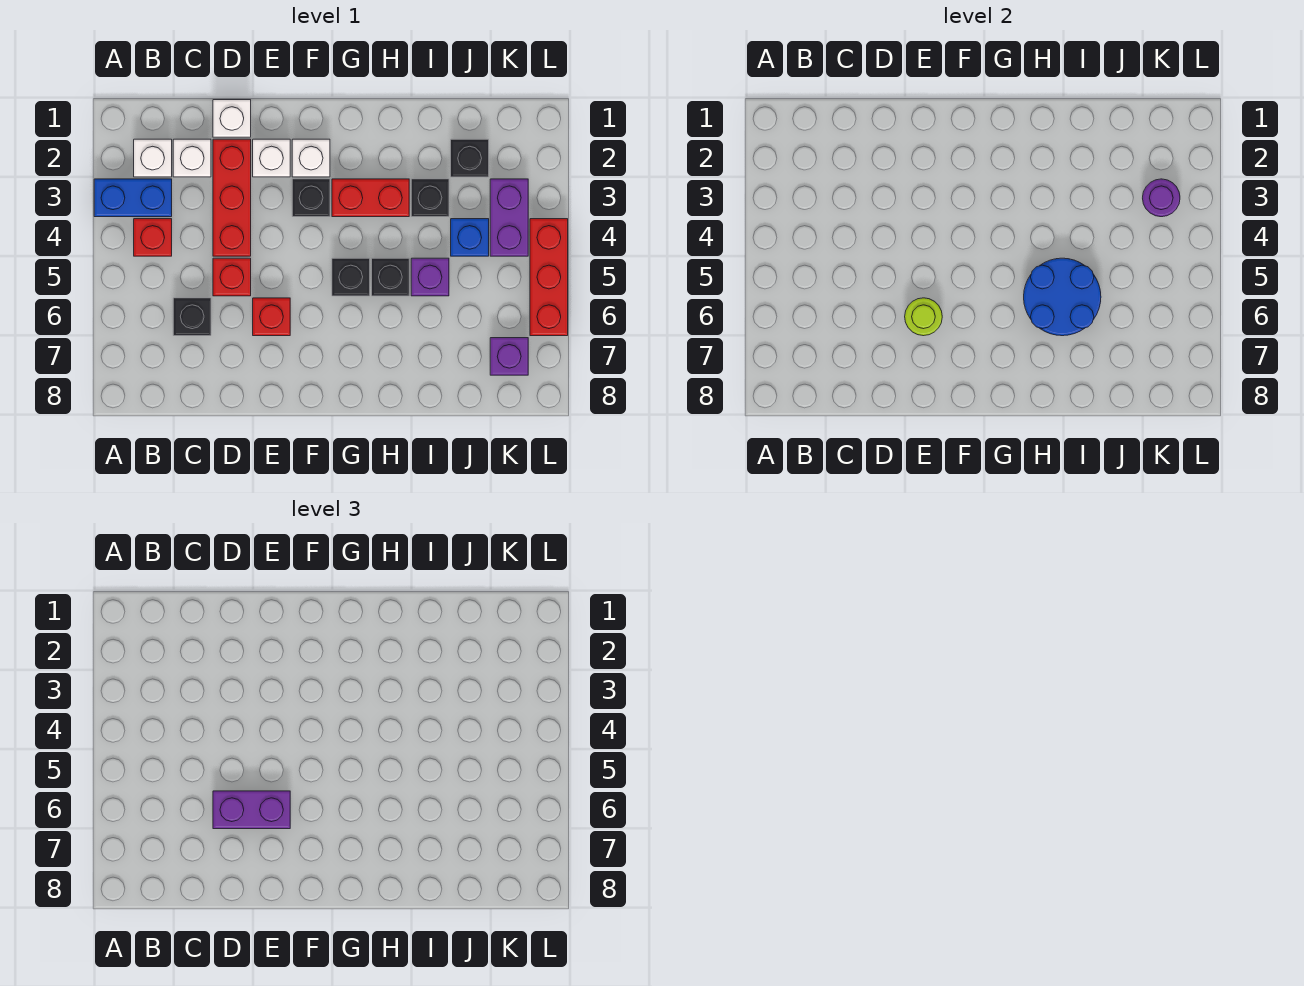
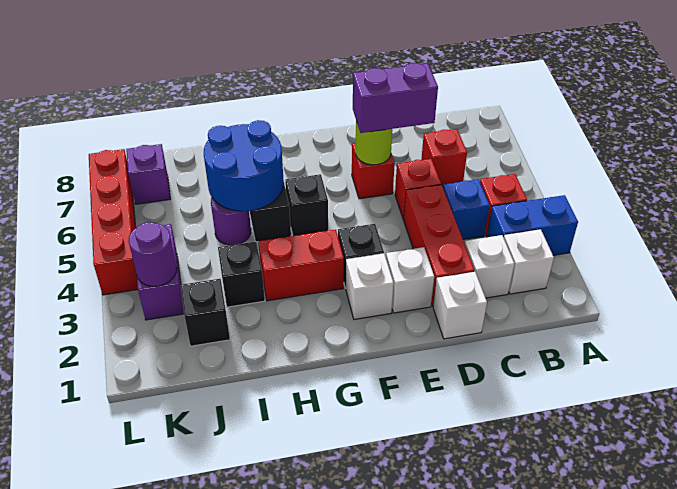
black 1x1 brick [173,298,211,336] -> red 1x1 brick [421,129,467,187]
purple 1x1 brick [411,258,449,296] -> purple 1x1 round brick [211,198,251,245]
blue 1x1 brick [451,219,489,256] -> blue 1x1 brick moved to [443,179,490,239]
red 1x3 brick [530,219,568,336] -> red 1x4 brick [89,149,138,295]

